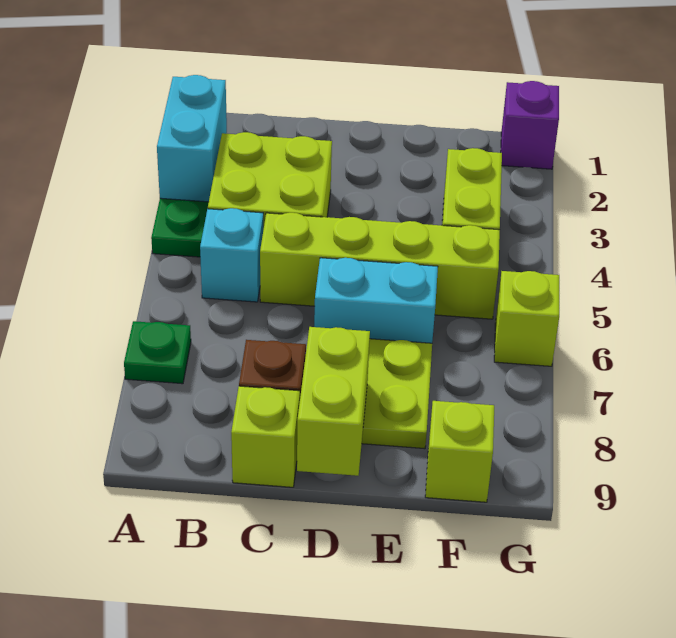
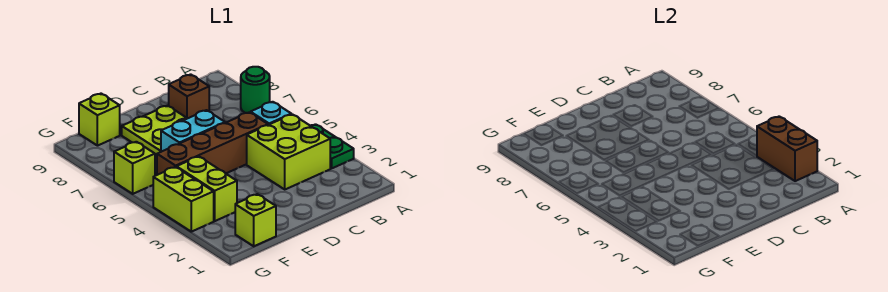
cyan 1x2 brick [157,75,227,202] -> brown 1x2 brick [757,116,817,181]
green 1x1 plate [124,321,191,384] -> green 1x1 round brick [241,67,270,113]
lime 1x4 brick [260,213,500,319] -> brown 1x4 brick [157,112,268,175]
lime 1x1 brick [231,386,300,487] -> lime 1x1 brick moved to [235,194,276,246]
lime 1x2 brick [297,327,370,476] -> lime 1x2 brick moved to [153,167,214,232]
purple 1x1 brick [501,81,559,169] -> none

